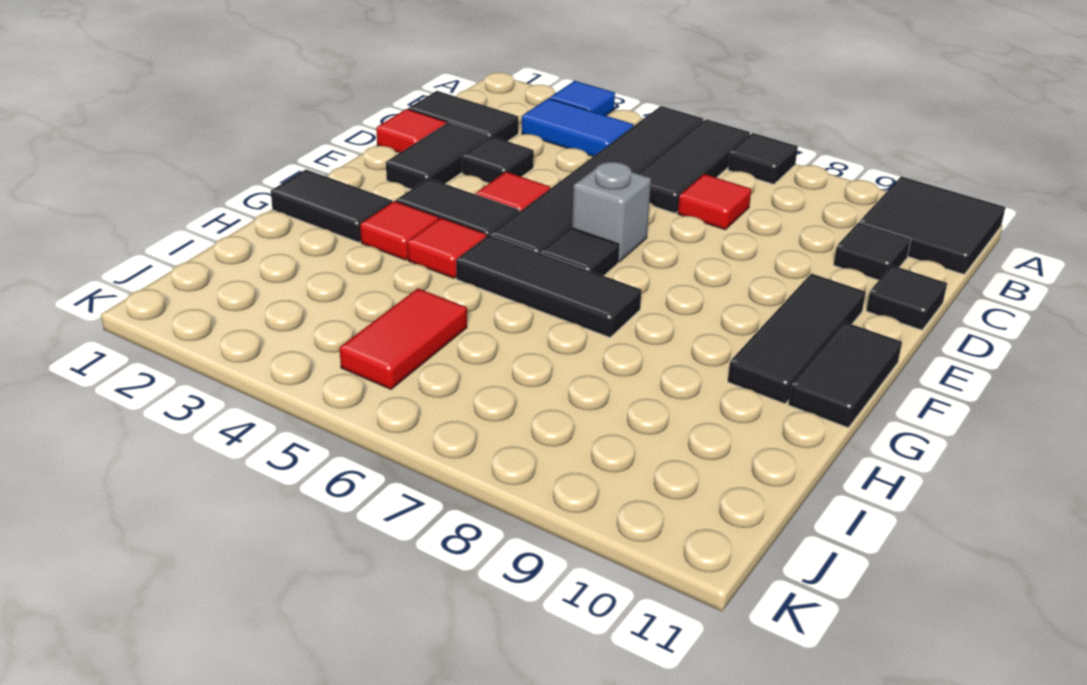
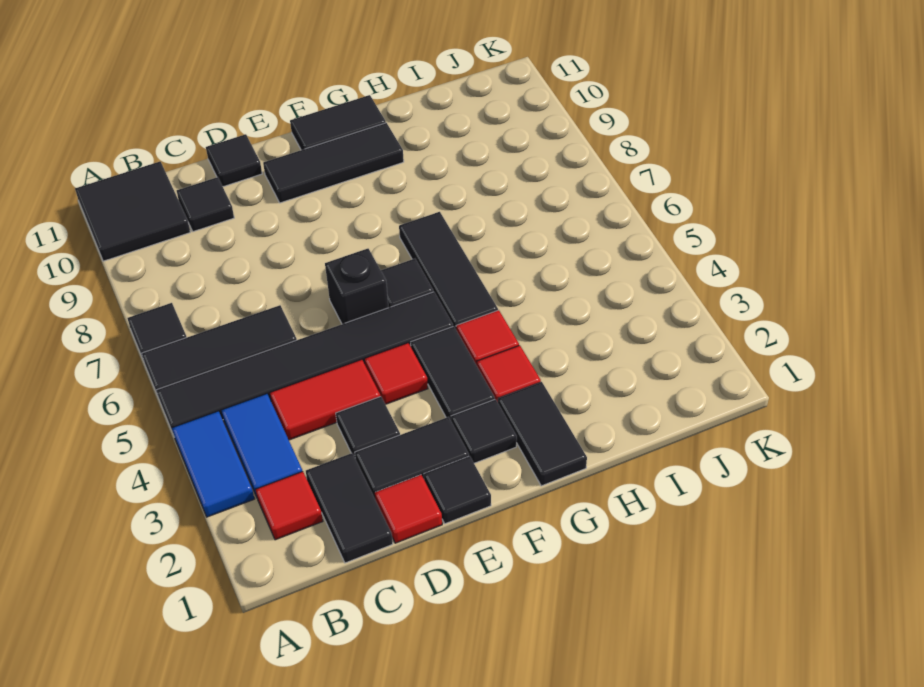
blue 1x1 tile [549,81,615,116] -> blue 1x2 tile [172,411,254,517]
red 1x1 tile [678,174,751,230] -> red 1x1 tile moved to [255,471,323,540]
none -> black 1x1 tile [424,456,491,524]
grey 1x1 brick [572,162,651,262] -> black 1x1 brick [325,249,389,324]
none -> black 1x1 tile [451,399,517,463]
red 1x2 tile [339,288,467,389] -> red 1x2 tile moved to [270,359,380,440]

